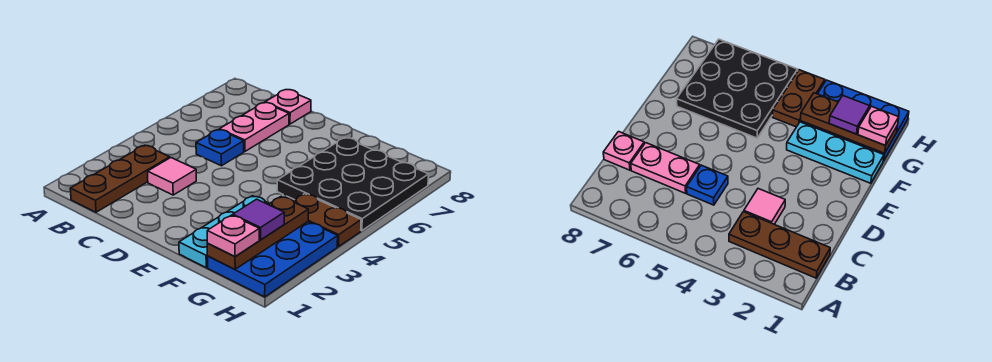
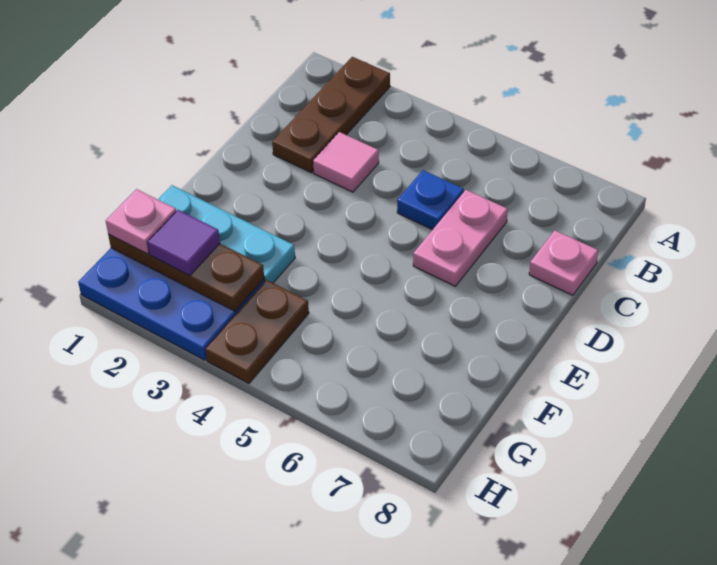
brown 1x3 plate [70,145,170,212] -> brown 1x3 plate turned to [272,57,390,173]
pink 1x2 plate [220,103,289,152] -> pink 1x2 plate turned to [413,190,508,286]
black 3x3 plate [277,138,429,231] -> none

